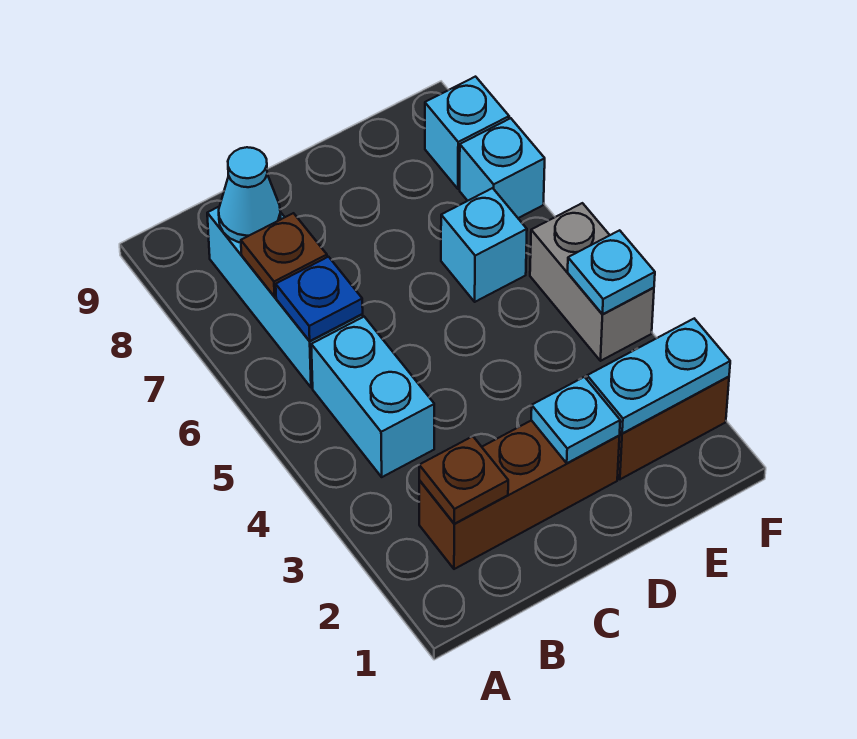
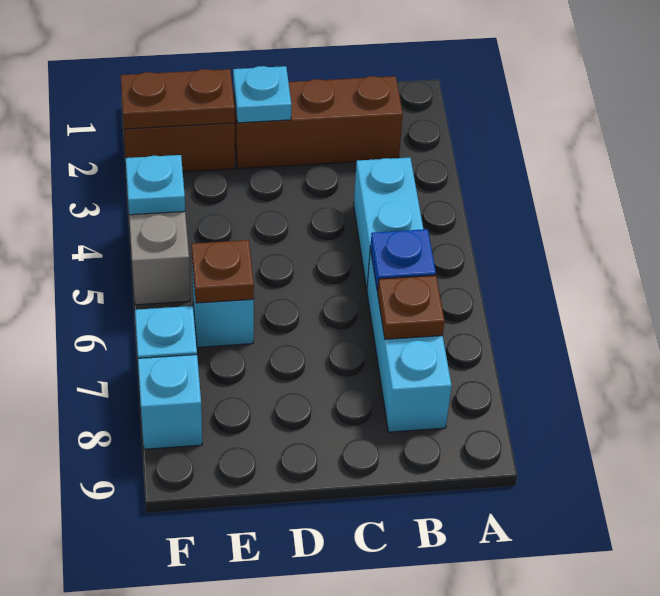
brown 1x1 plate [419,436,508,524] -> brown 1x1 plate moved to [192,240,254,303]
cyan 1x1 cone [219,147,281,243] -> none
cyan 1x2 plate [587,319,730,434] -> brown 1x2 plate [121,69,235,129]

